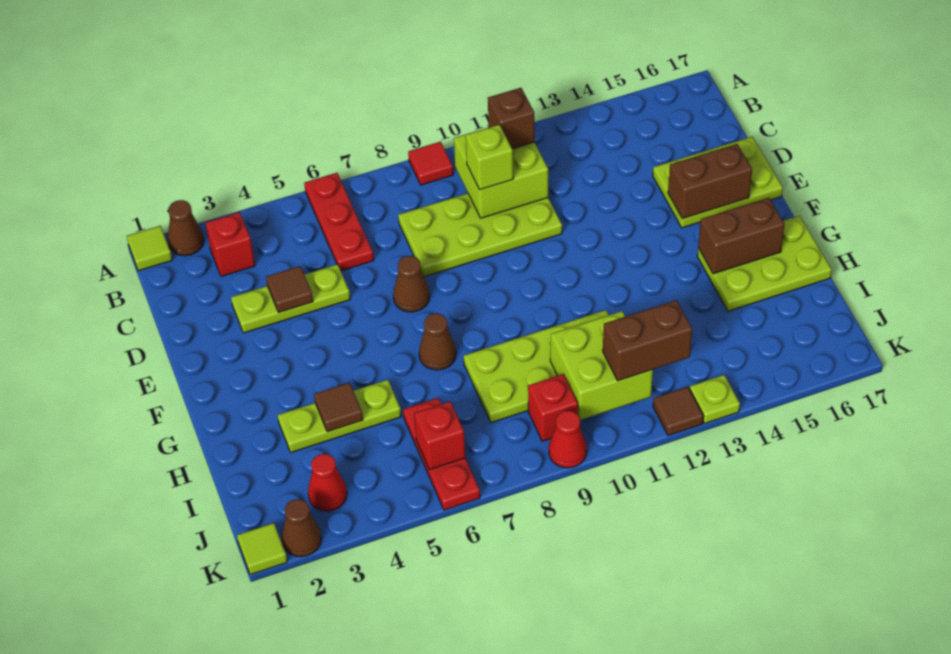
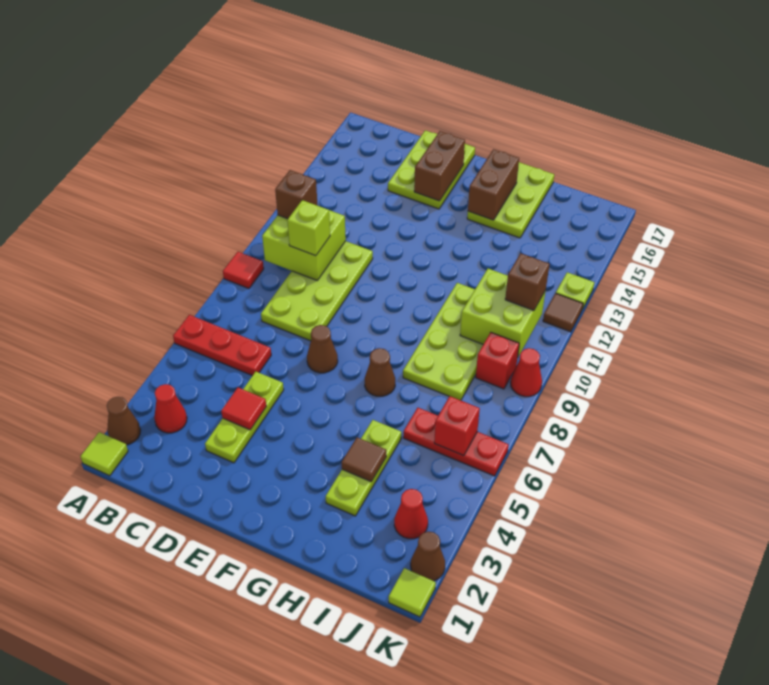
red 1x1 brick [206,212,255,276] -> red 1x1 cone [154,384,187,433]
brown 1x1 tile [266,266,313,312] -> red 1x1 tile [221,388,266,430]
brown 1x2 brick [603,300,692,381] -> brown 1x1 brick [505,253,549,310]

